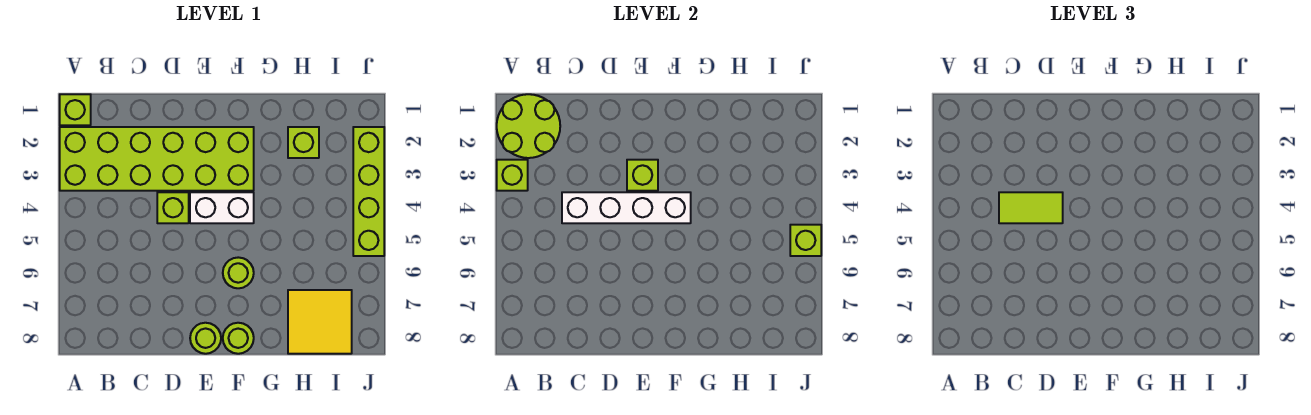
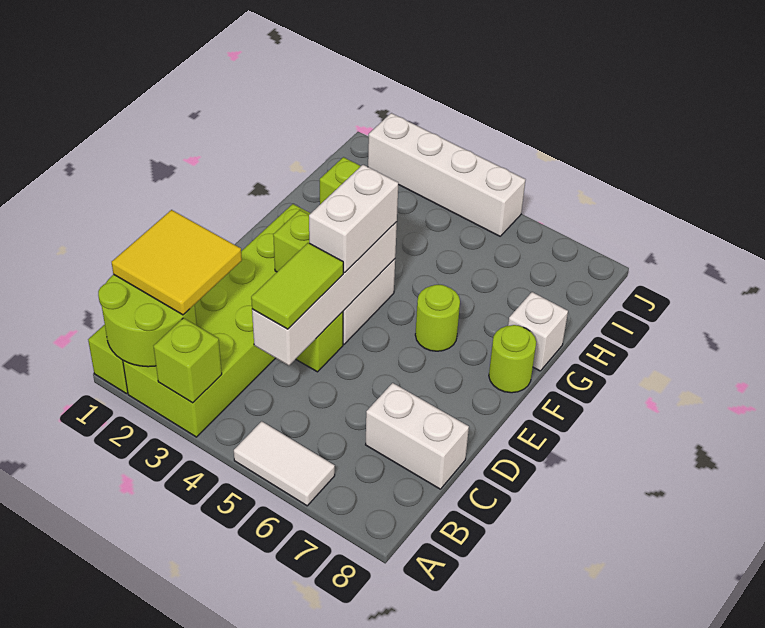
none -> white 1x2 tile [234,421,335,506]
none -> white 1x2 brick [366,383,469,489]
none -> white 1x2 brick [309,165,398,273]
lime 1x1 round brick [190,323,221,354] -> none
none -> white 1x1 brick [508,292,568,371]
yellow 2x2 tile [288,290,352,354] -> yellow 2x2 tile moved to [112,210,242,315]
lime 1x4 brick [353,127,384,256] -> white 1x4 brick [368,113,525,236]
lime 1x1 brick [790,225,821,256] -> none

